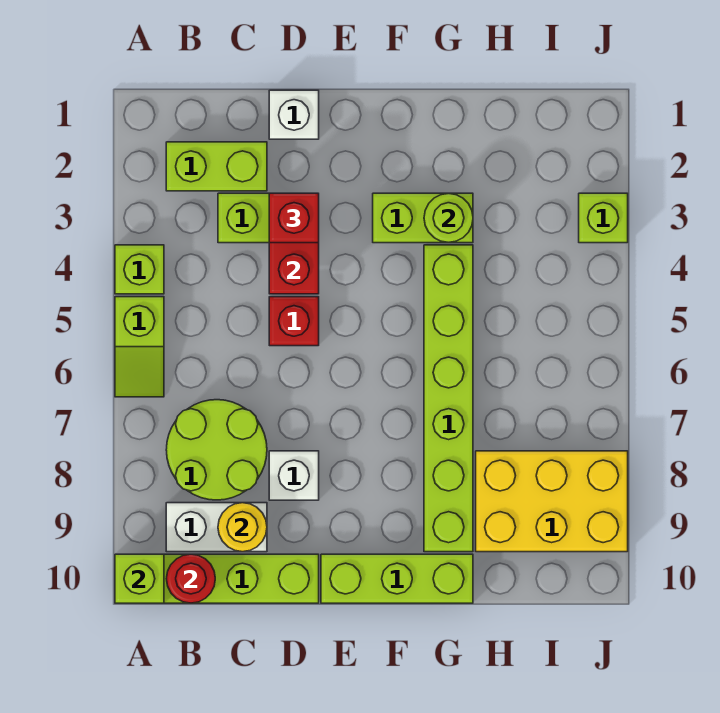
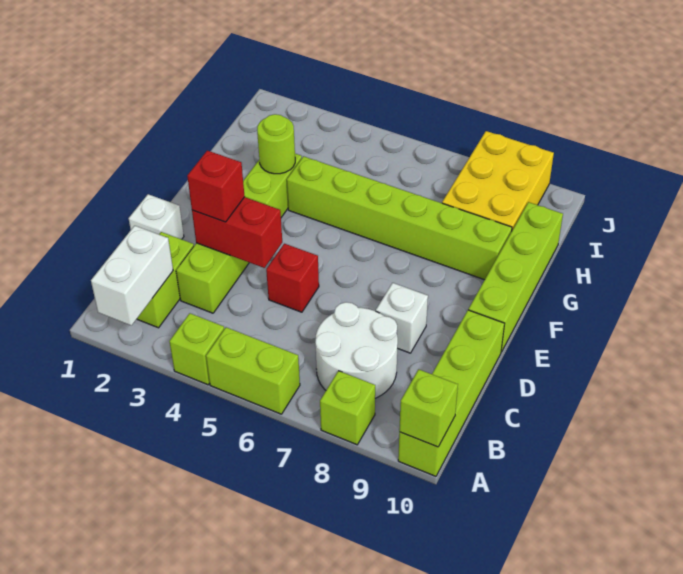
lime 1x2 slope [115,297,164,397] -> lime 1x2 brick [206,327,300,414]
lime 2x2 round brick [166,400,267,500] -> white 2x2 round brick [315,302,398,398]
white 1x2 brick [166,503,267,552] -> white 1x2 brick moved to [91,226,173,325]
red 1x1 round brick [166,554,215,603] -> none
yellow 1x1 round brick [218,503,267,552] -> none
lime 1x3 brick [321,554,473,603] -> lime 1x4 brick [469,202,563,352]
lime 1x1 brick [579,193,628,243] -> lime 1x1 brick moved to [320,371,375,445]

